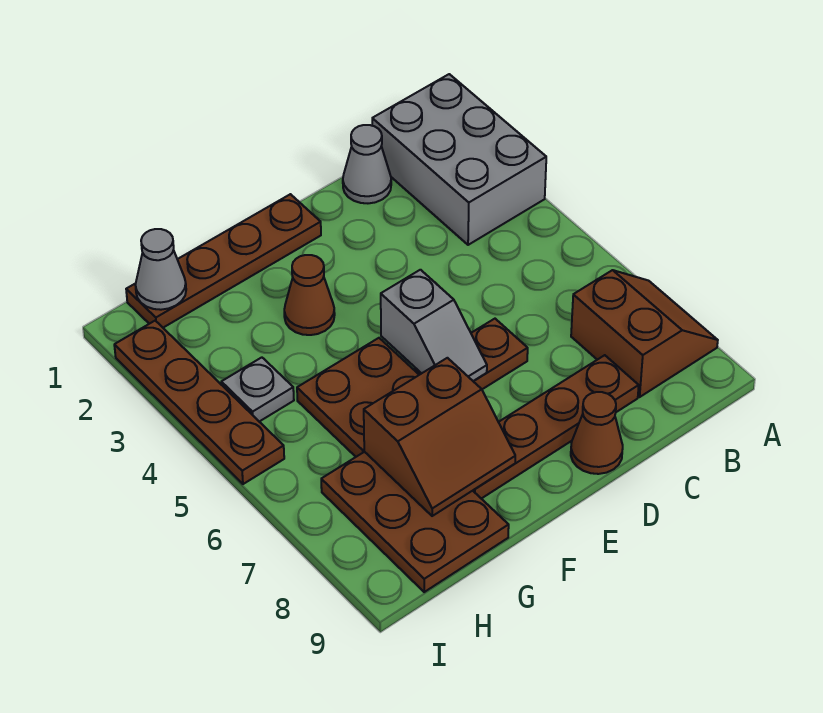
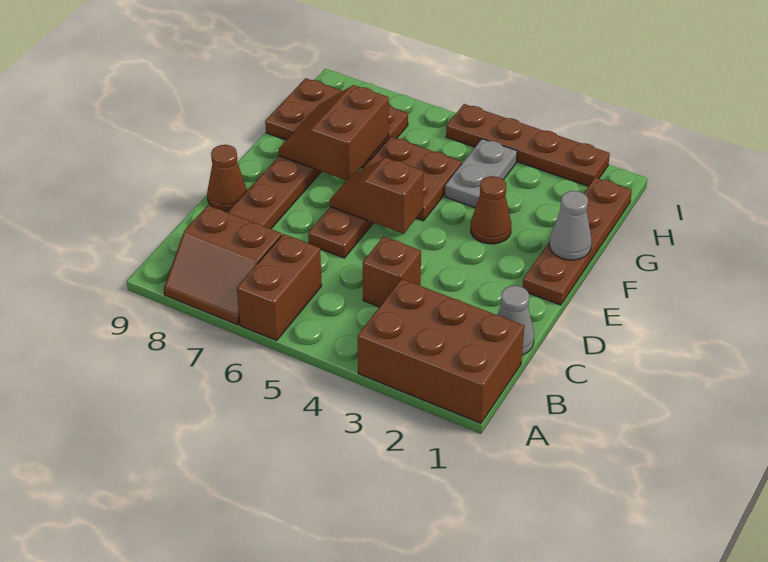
grey 2x3 brick [372,74,546,245] -> brown 2x3 brick [358,279,524,423]
none -> brown 1x2 brick [237,234,322,341]
none -> brown 1x1 brick [363,237,421,307]
grey 1x2 slope [381,270,487,381] -> brown 1x2 slope [330,158,424,234]
grey 1x1 cone [135,229,186,310] -> grey 1x1 cone moved to [549,191,592,260]
grey 1x1 plate [221,357,294,422] -> grey 1x2 plate [445,139,517,208]

